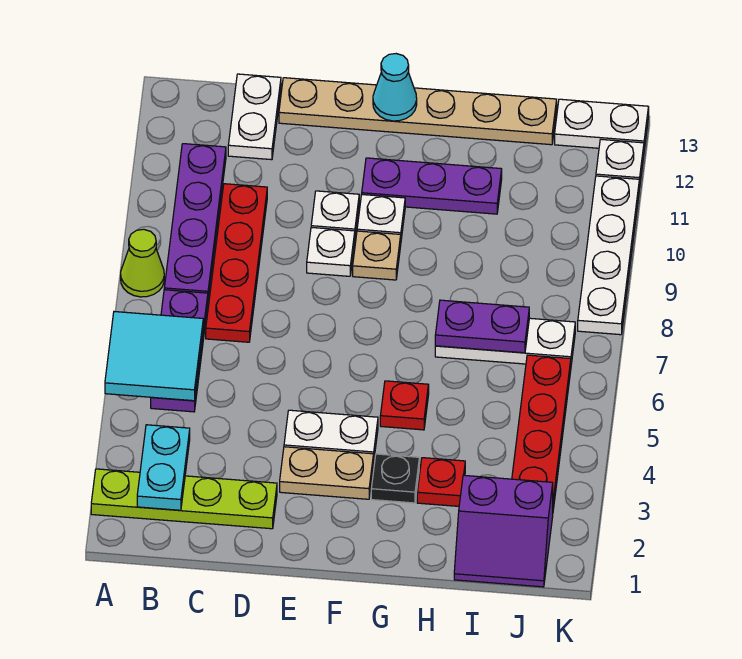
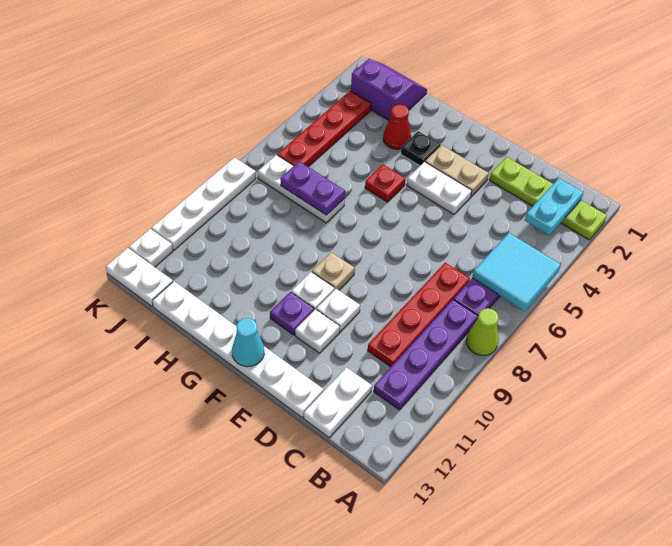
tan 1x6 plate [279,78,557,145] -> white 1x6 plate [152,281,324,418]
white 1x1 plate [307,227,355,276] -> white 1x1 plate moved to [295,309,340,353]
purple 1x3 plate [362,158,502,214] -> purple 1x1 plate [270,292,314,335]
red 1x1 plate [417,458,465,506] -> red 1x1 cone [383,104,411,149]

